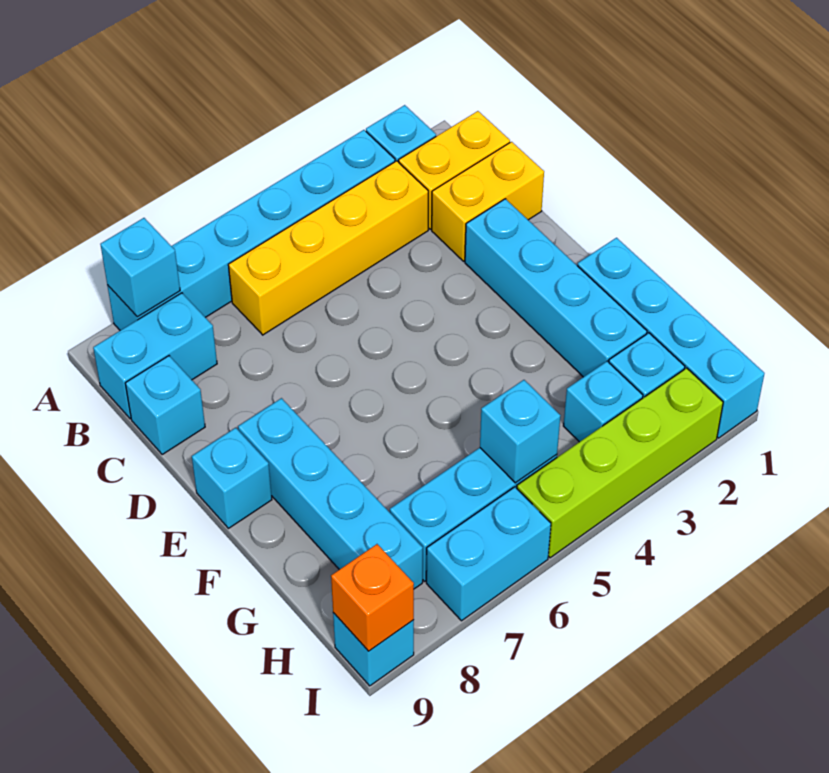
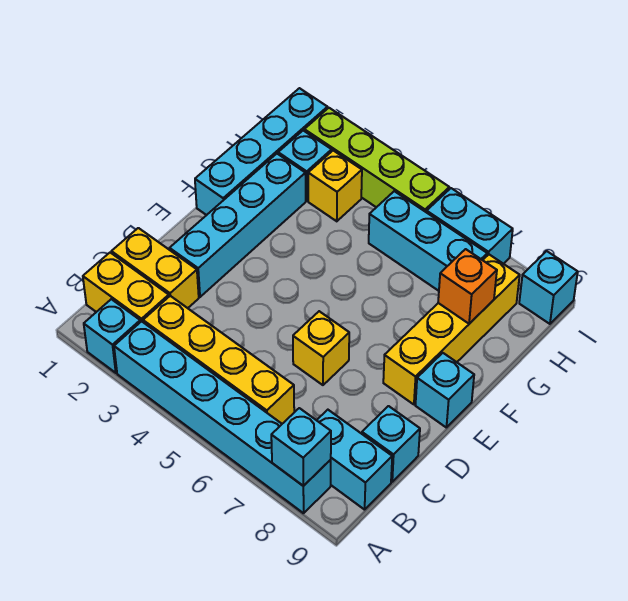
none -> yellow 1x1 brick [293,311,349,385]
cyan 1x4 brick [238,398,423,589] -> yellow 1x4 brick [383,255,520,404]
cyan 1x1 brick [563,361,643,442] -> yellow 1x1 brick [308,151,362,221]
cyan 1x1 brick [480,380,560,483] -> none
orange 1x1 brick [331,544,414,651] -> orange 1x1 brick moved to [438,249,497,324]

